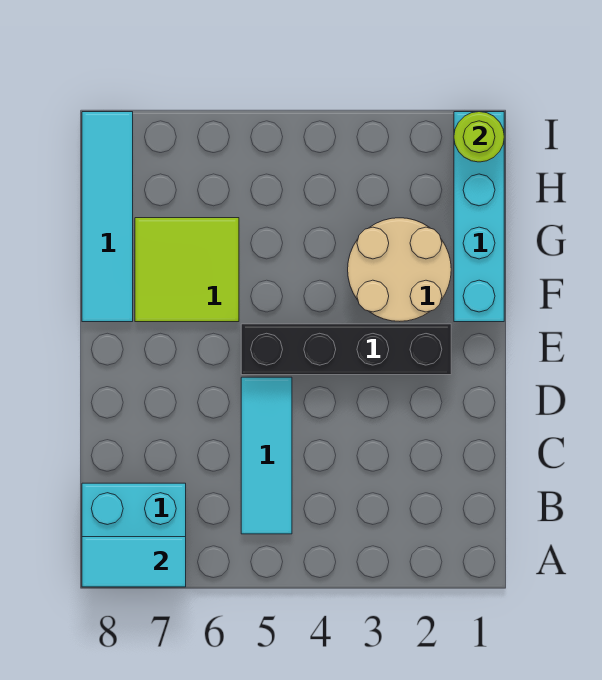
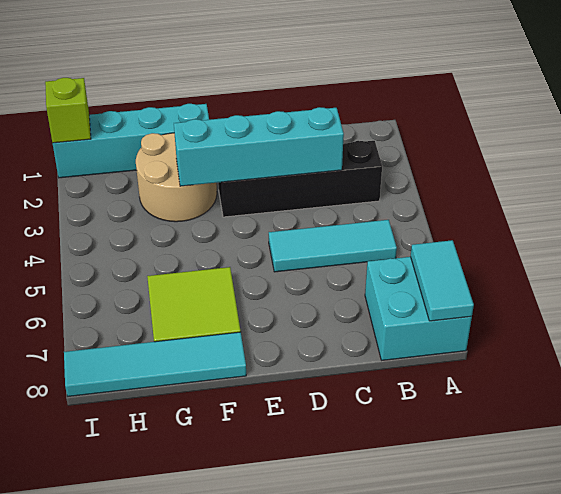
none -> cyan 1x4 brick [174,107,344,186]
black 1x4 brick [241,324,451,375] -> black 1x4 brick turned to [218,141,382,217]
lime 1x1 round brick [454,112,504,162] -> lime 1x1 brick [45,78,91,143]

